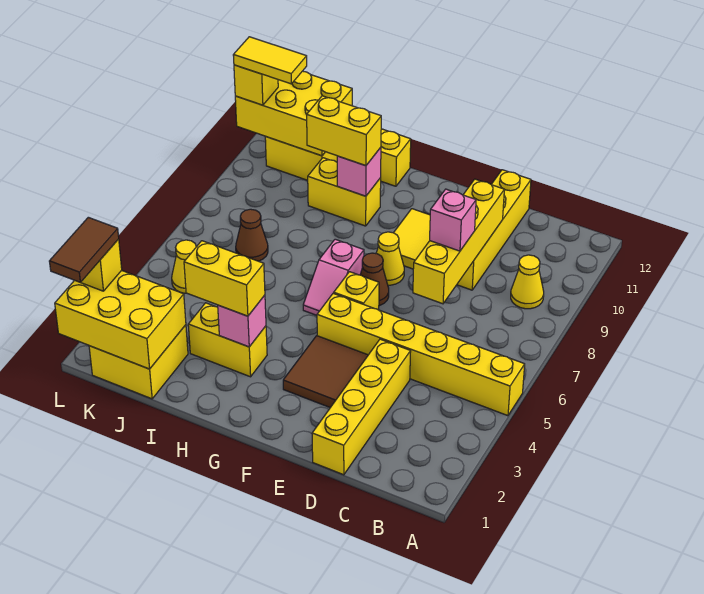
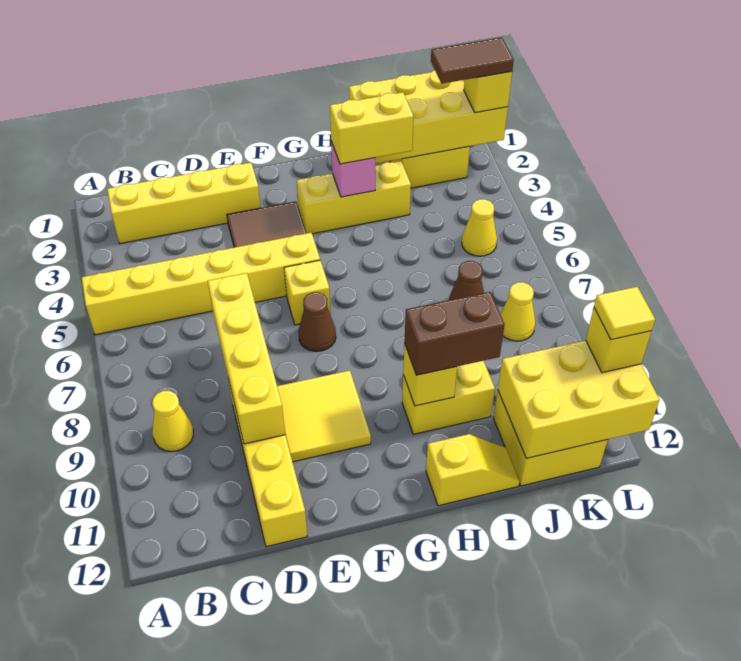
yellow 1x4 brick [312,339,411,475] -> yellow 1x4 brick turned to [107,162,261,244]
pink 1x1 brick [430,189,476,251] -> none
yellow 1x1 cone [376,232,404,285] -> yellow 1x1 cone moved to [500,282,535,341]
pink 1x2 slope [303,239,364,315] -> none
yellow 1x2 brick [188,303,267,377] -> yellow 1x3 brick [297,161,411,234]
pink 1x1 brick [337,147,381,196] -> yellow 1x1 brick [403,343,457,406]
yellow 1x2 brick [307,96,381,166] -> brown 1x2 brick [404,292,505,375]
yellow 2x3 brick [55,270,186,369] -> yellow 2x4 brick [349,70,508,164]
yellow 1x2 tile [233,37,307,84] -> yellow 1x1 tile [594,287,655,340]
brown 1x2 tile [49,217,119,282] -> brown 1x2 tile turned to [431,37,514,84]

